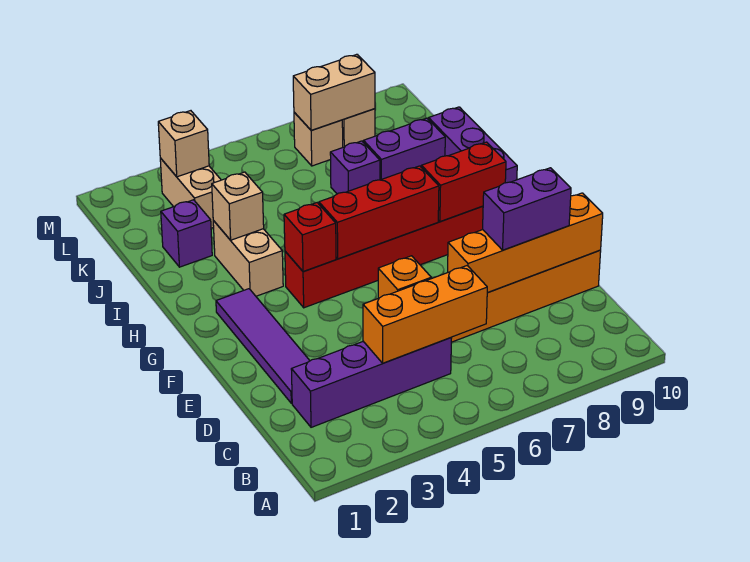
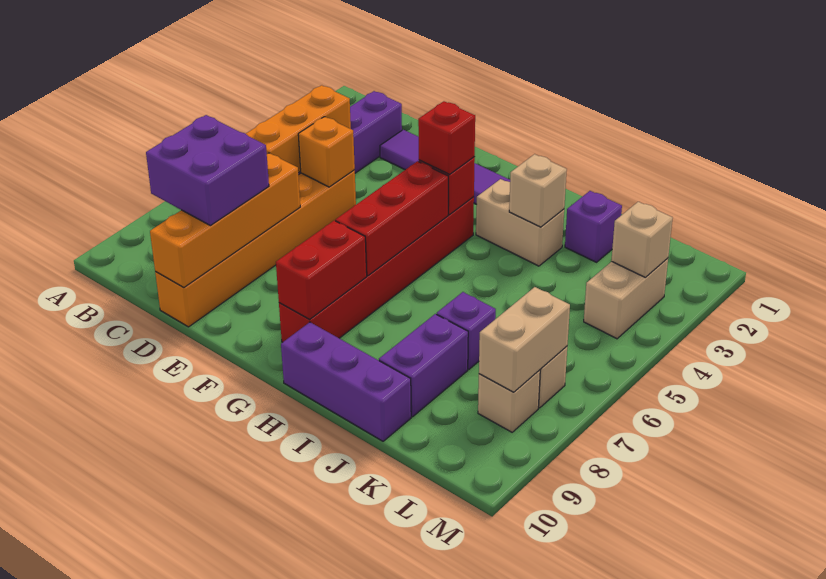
purple 1x2 brick [483,168,571,250] -> purple 2x2 brick [146,115,269,226]
none -> red 1x1 brick [418,101,475,174]
tan 1x2 brick [160,158,221,228] -> tan 1x2 brick turned to [584,258,668,339]

